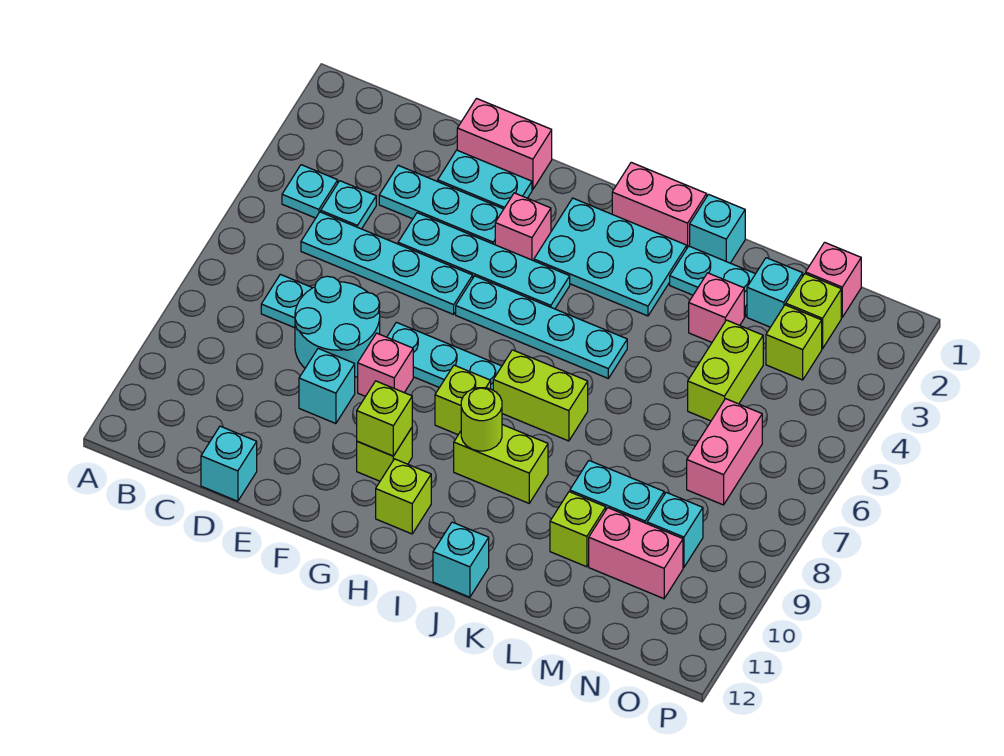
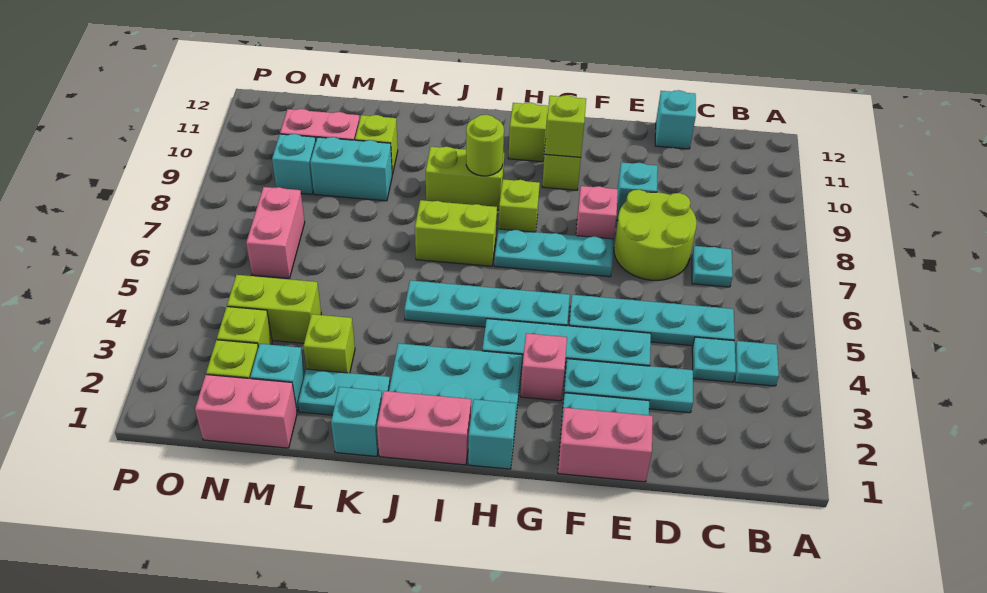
cyan 2x2 round brick [295,276,380,377] -> lime 2x2 round brick [614,190,697,280]
cyan 1x1 brick [433,522,489,597] -> cyan 1x1 brick moved to [468,399,516,469]
pink 1x1 brick [689,273,744,342] -> lime 1x1 brick [303,314,355,373]
lime 1x2 brick [688,320,763,421] -> lime 1x2 brick turned to [227,275,321,343]
pink 1x1 brick [806,242,861,317] -> pink 1x2 brick [195,375,297,448]

